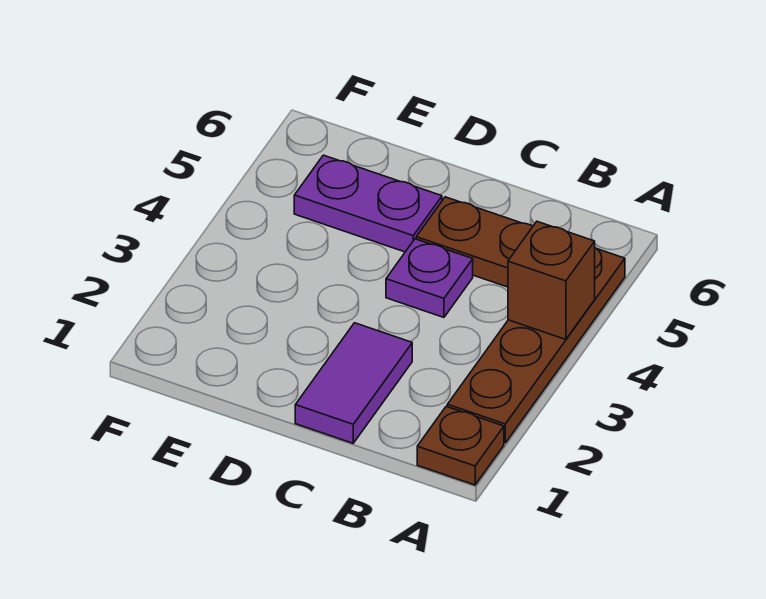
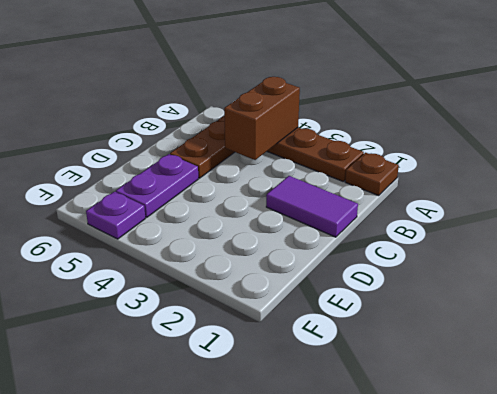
brown 1x1 brick [508,222,595,339] -> brown 1x2 brick [224,77,300,160]
purple 1x1 plate [386,239,473,317] -> purple 1x1 plate moved to [86,192,145,239]

